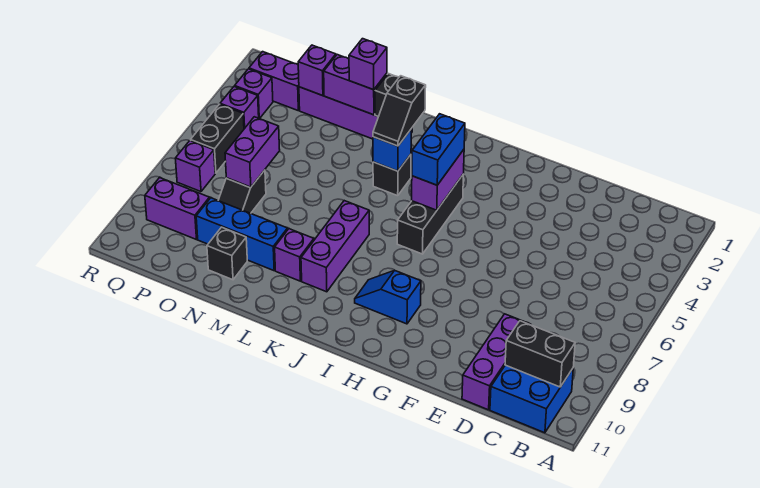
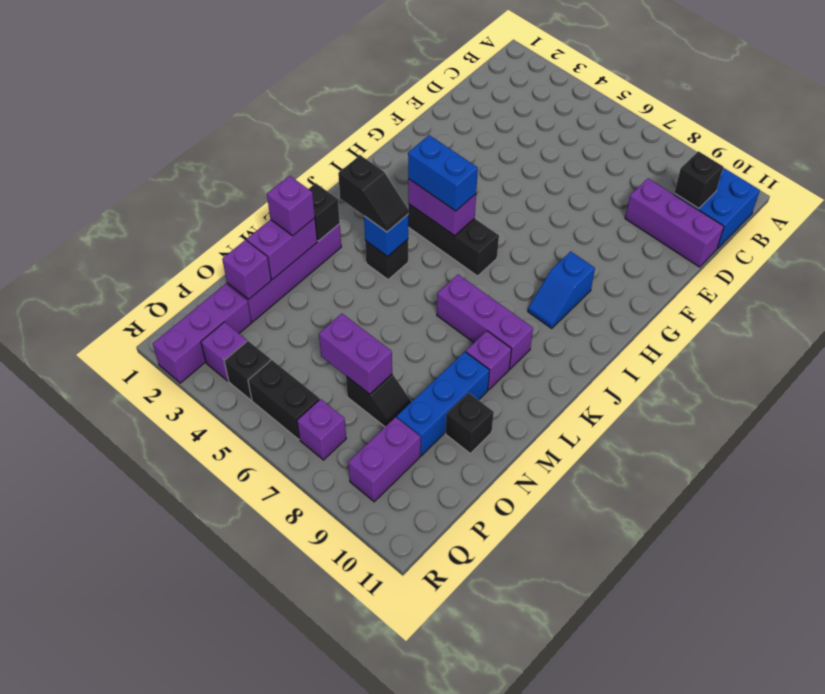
black 1x2 brick [505,321,575,387] -> black 1x1 brick [674,151,723,208]
purple 1x2 brick [249,52,300,110] -> purple 1x3 brick [153,284,251,383]
purple 1x1 brick [220,87,259,129] -> black 1x1 brick [224,341,271,400]

